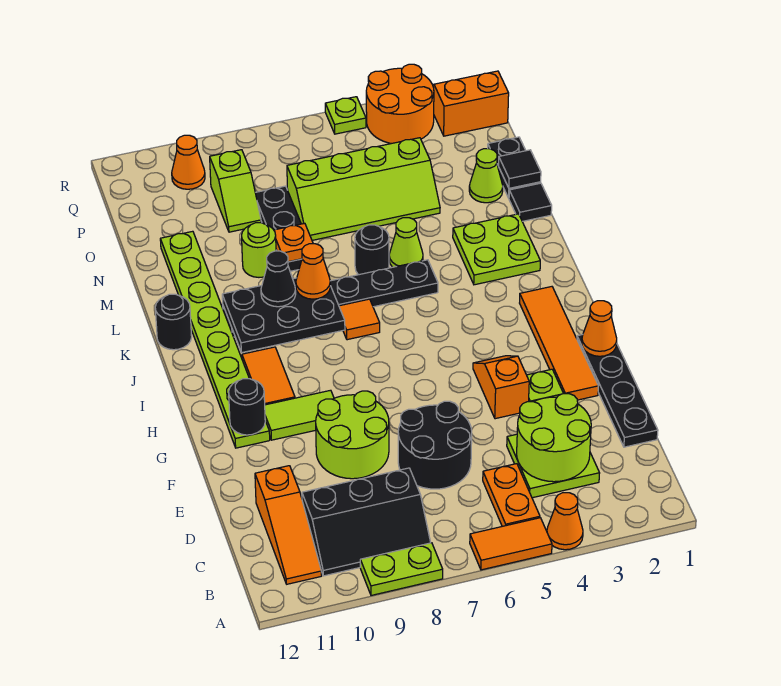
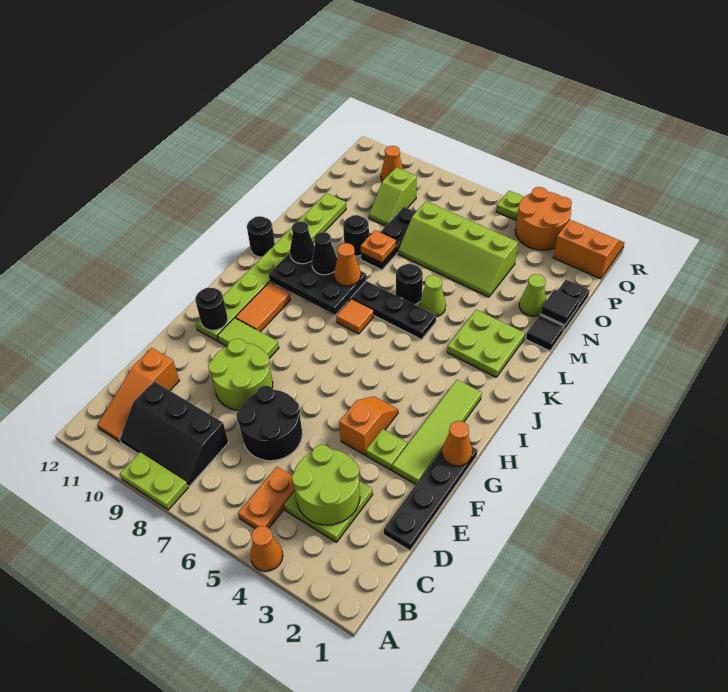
orange 1x2 tile [470,518,552,570] -> none
orange 1x4 tile [520,287,598,400] -> lime 1x4 tile [392,380,482,484]
none -> black 1x1 cone [290,221,315,264]
lime 1x1 round brick [242,223,276,277] -> black 1x1 round brick [343,215,369,256]

